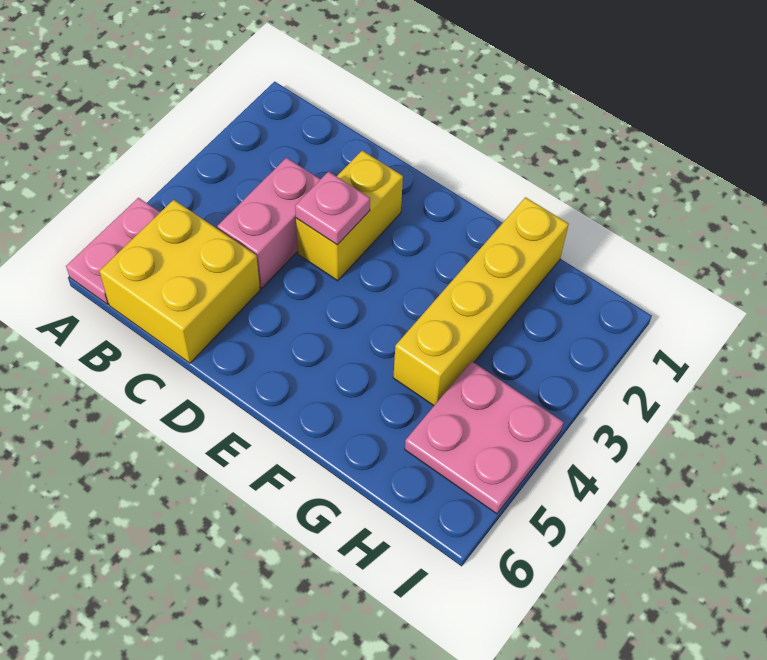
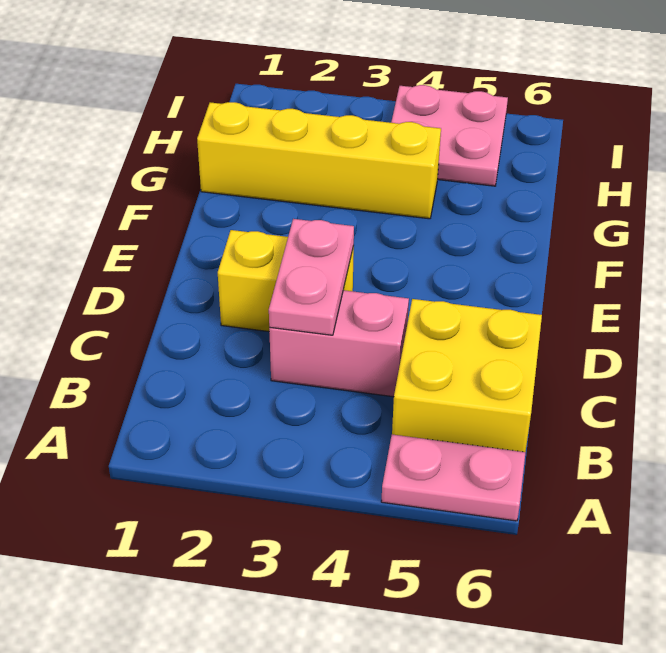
pink 1x1 plate [295,172,370,245] -> pink 1x2 plate [269,219,354,335]

